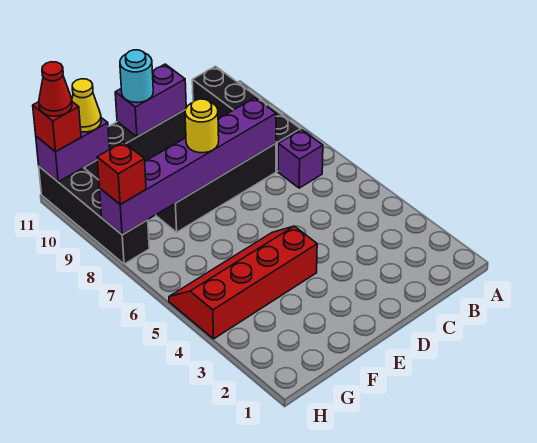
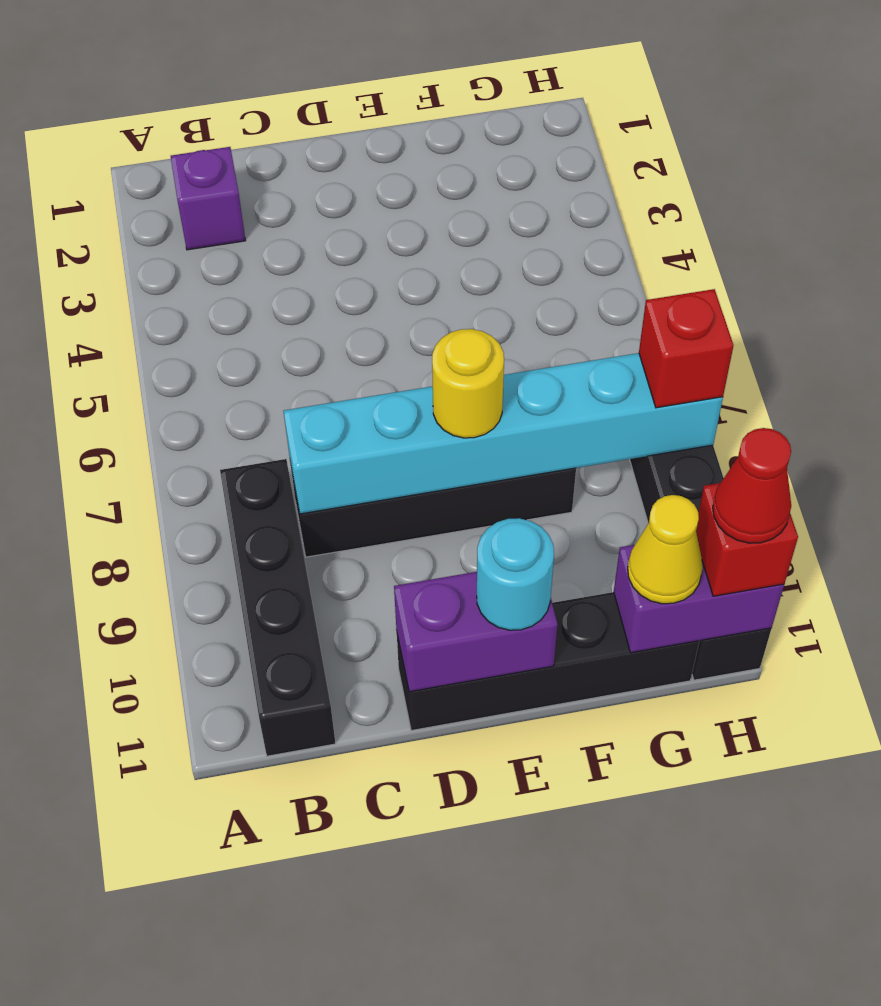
purple 1x1 brick [278,130,323,188] -> purple 1x1 brick moved to [171,147,246,250]
purple 1x6 brick [99,98,276,235] -> cyan 1x6 brick [284,353,723,514]
red 2x4 slope [169,226,317,339] -> none

